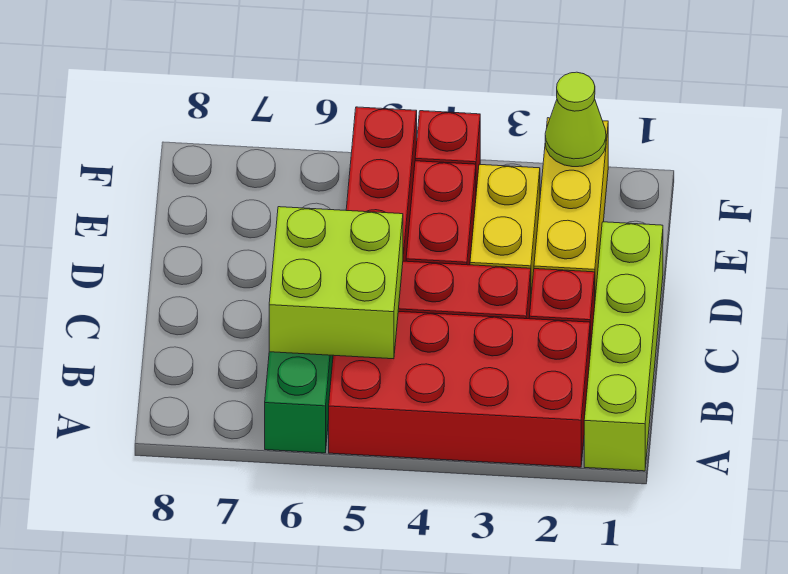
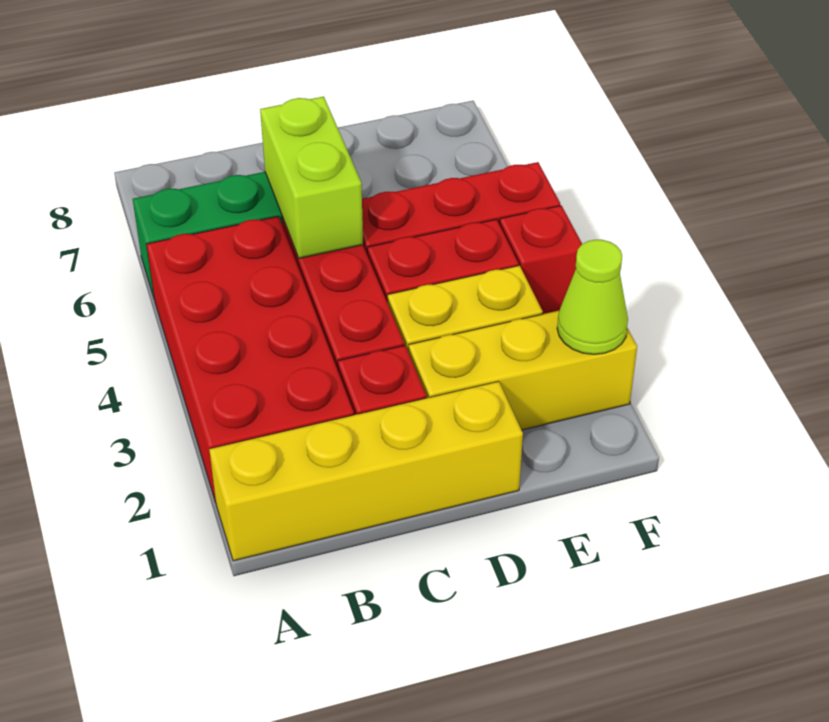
lime 1x4 brick [584,222,663,471] -> yellow 1x4 brick [209,381,523,561]
lime 2x2 brick [269,207,403,359] -> lime 1x2 brick [260,96,363,258]

